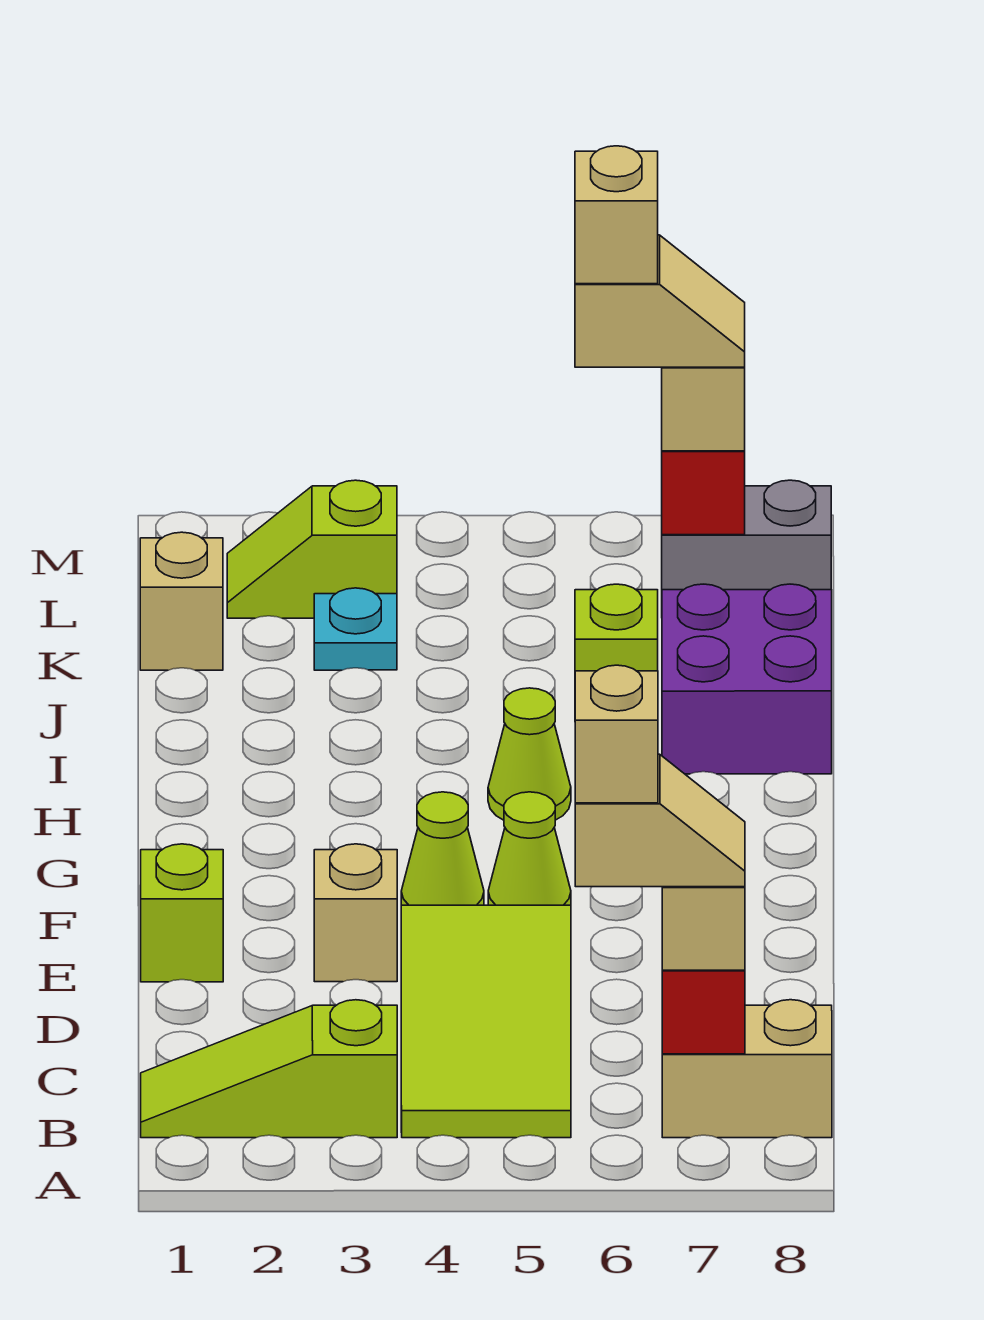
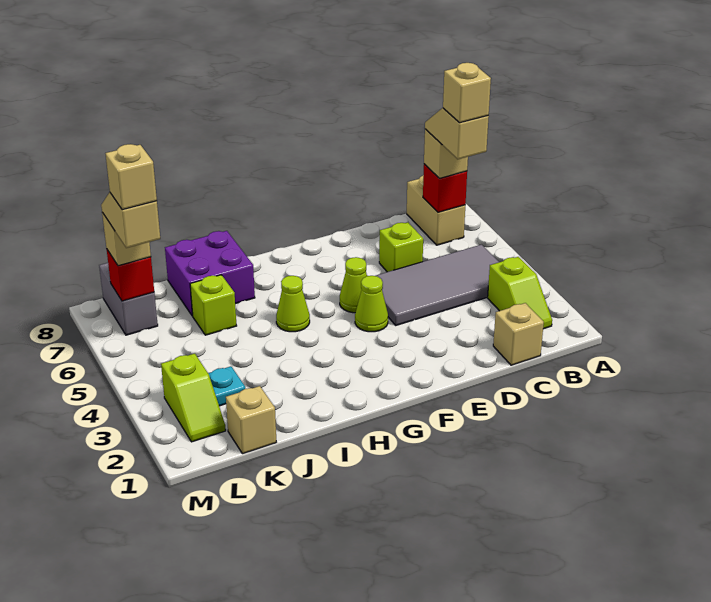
lime 1x3 slope [141,1000,397,1138] -> lime 1x2 slope [488,257,552,329]
lime 2x4 tile [401,905,571,1138] -> grey 2x4 tile [376,245,499,325]
lime 1x1 brick [141,844,223,982] -> lime 1x1 brick moved to [379,222,423,272]
tan 1x1 brick [314,844,397,982] -> tan 1x1 brick moved to [493,303,544,365]

